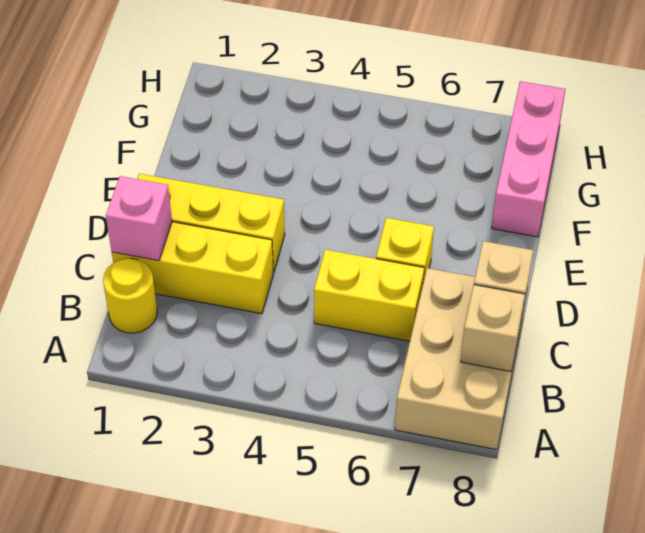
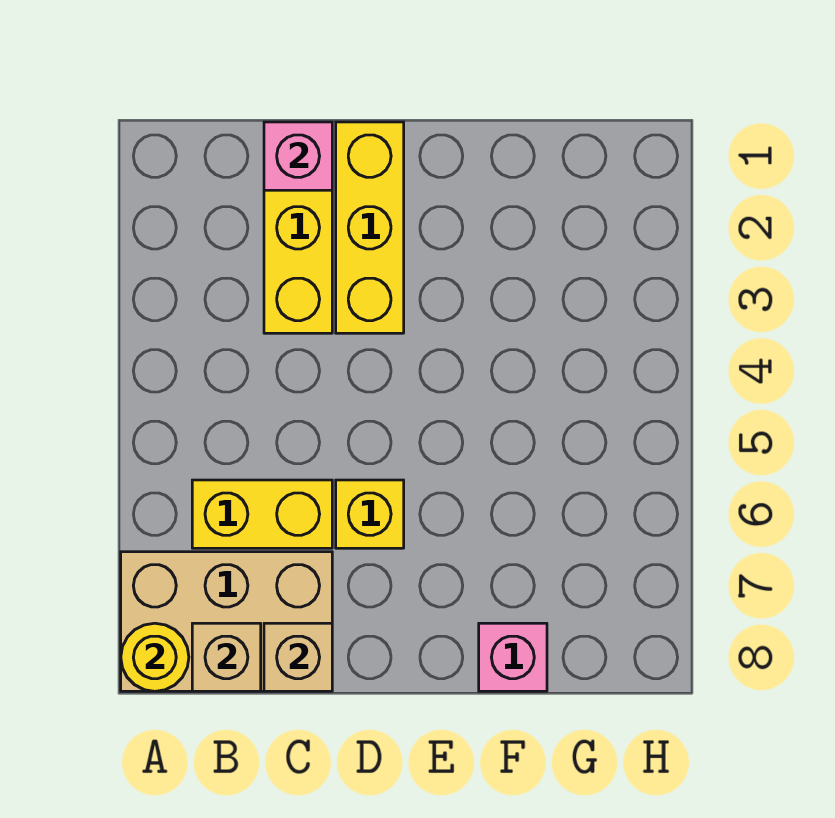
yellow 1x1 round brick [103,258,157,333] -> yellow 1x1 round brick moved to [121,623,189,691]
yellow 1x2 brick [314,250,424,341] -> yellow 1x2 brick turned to [192,480,332,548]
pink 1x3 brick [492,81,566,237] -> pink 1x1 brick [479,623,547,691]

